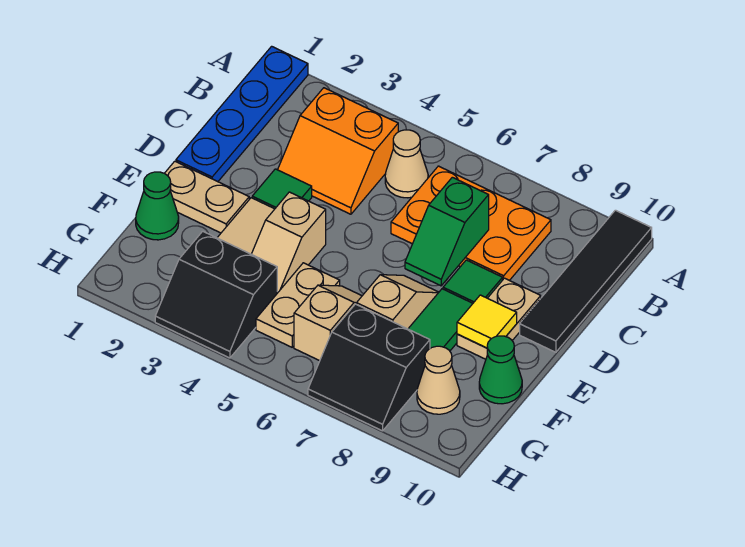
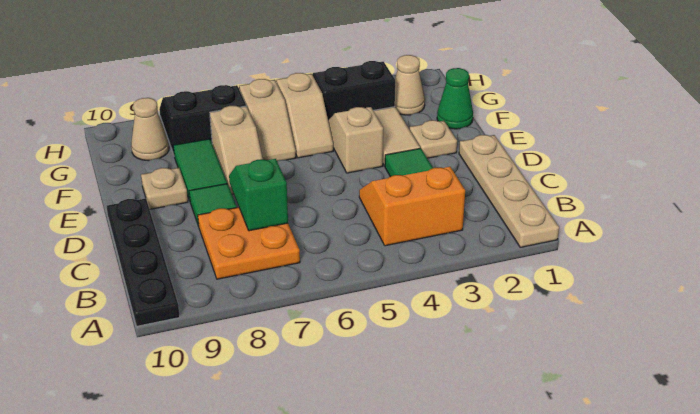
blue 1x4 plate [176,46,308,182] -> tan 1x4 plate [459,135,559,247]
black 1x4 tile [520,210,652,352] -> black 1x4 plate [107,198,180,326]
tan 1x1 cone [385,130,428,198] -> tan 1x1 cone moved to [395,55,425,115]
orange 2x3 plate [391,166,551,280] -> orange 2x2 plate [198,207,300,279]
tan 1x2 plate [457,278,541,359] -> tan 1x1 plate [141,168,188,209]
tan 1x2 plate [165,161,249,233] -> tan 1x1 plate [409,120,457,158]
yellow 1x1 tile [457,295,517,348] -> none
tan 1x2 plate [256,263,340,347] -> tan 1x2 slope [277,73,333,158]
green 1x1 cone [479,336,522,404] -> none

